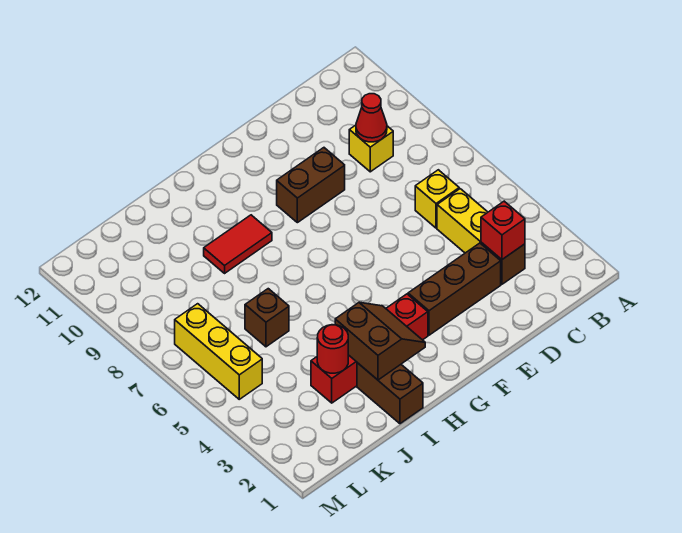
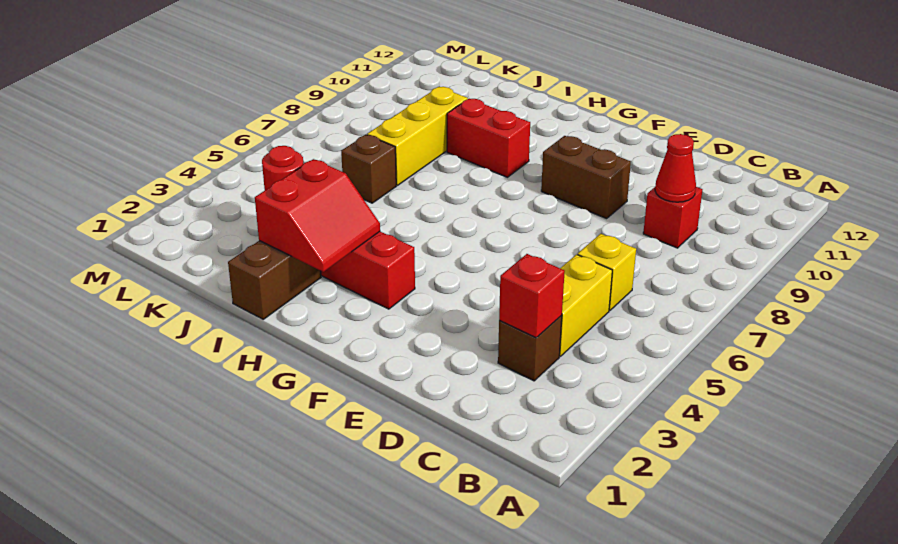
yellow 1x1 brick [349,125,393,172] -> red 1x1 brick [643,187,702,248]
brown 1x3 brick [408,243,501,335] -> none
brown 2x2 slope [335,302,425,380] -> red 2x2 slope [255,159,380,272]
red 1x2 tile [204,215,272,273] -> red 1x2 brick [447,99,530,177]
yellow 1x3 brick [175,304,262,399] -> yellow 1x3 brick moved to [367,87,468,185]

